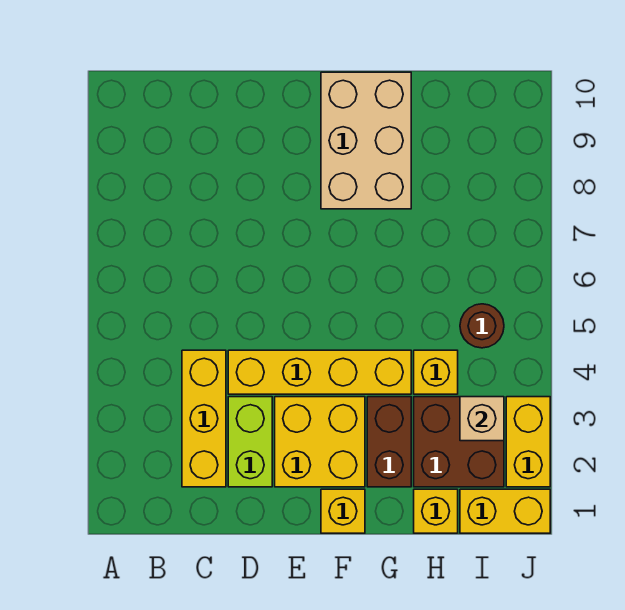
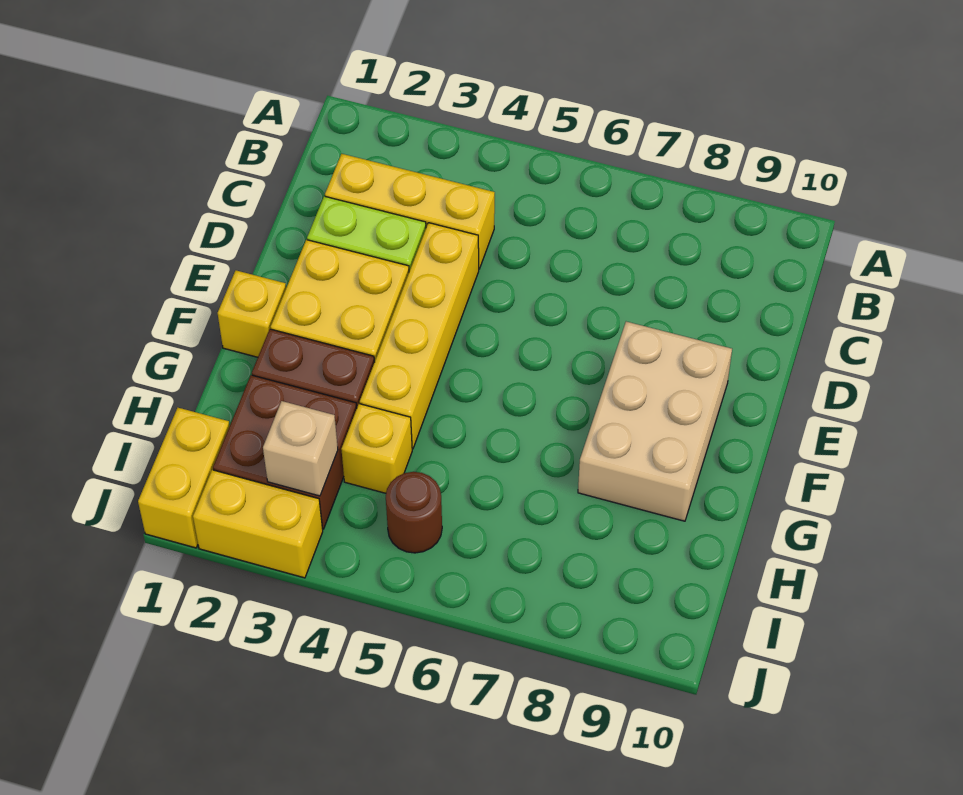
tan 2x3 brick [321,72,411,209] -> tan 2x3 brick turned to [578,322,732,521]
yellow 1x1 brick [414,489,458,533] -> none

